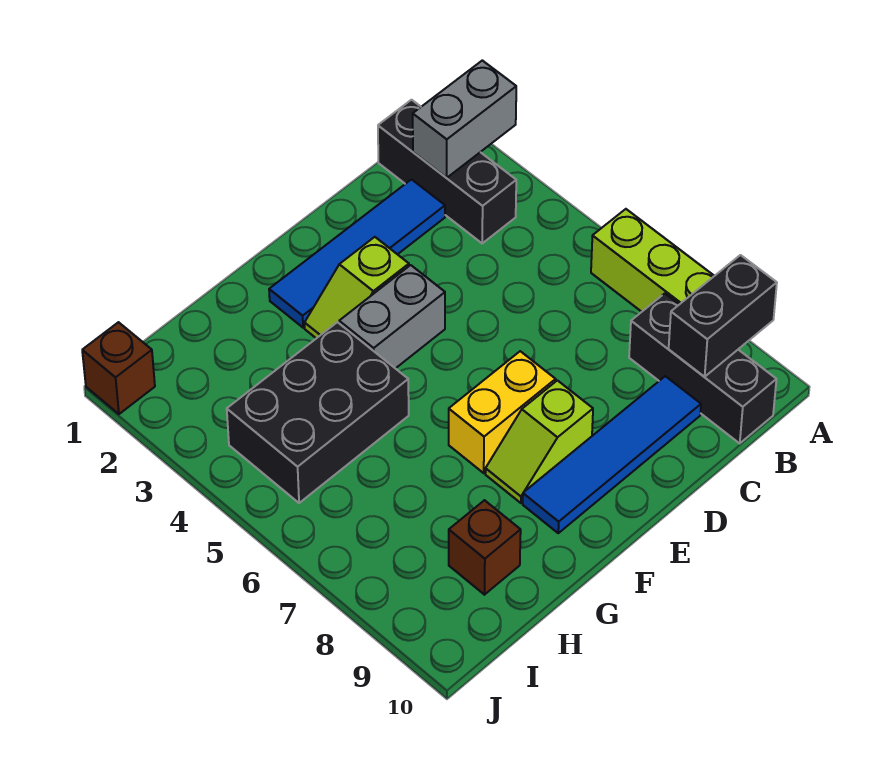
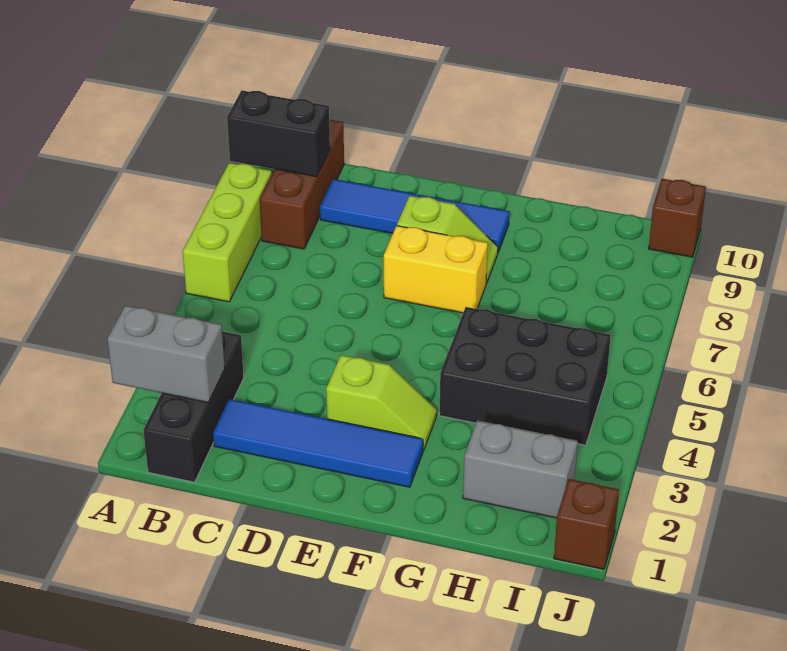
black 1x3 brick [629,294,776,443] -> brown 1x3 brick [260,120,344,249]
grey 1x2 brick [339,265,445,369] -> grey 1x2 brick moved to [463,420,578,518]
brown 1x1 brick [449,500,521,595] -> brown 1x1 brick moved to [649,179,706,257]

